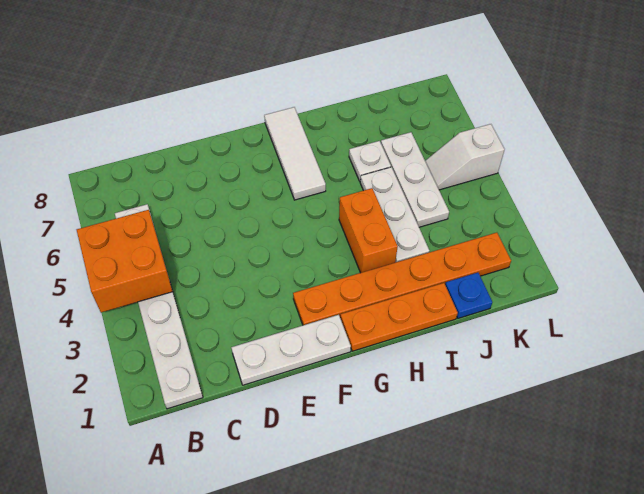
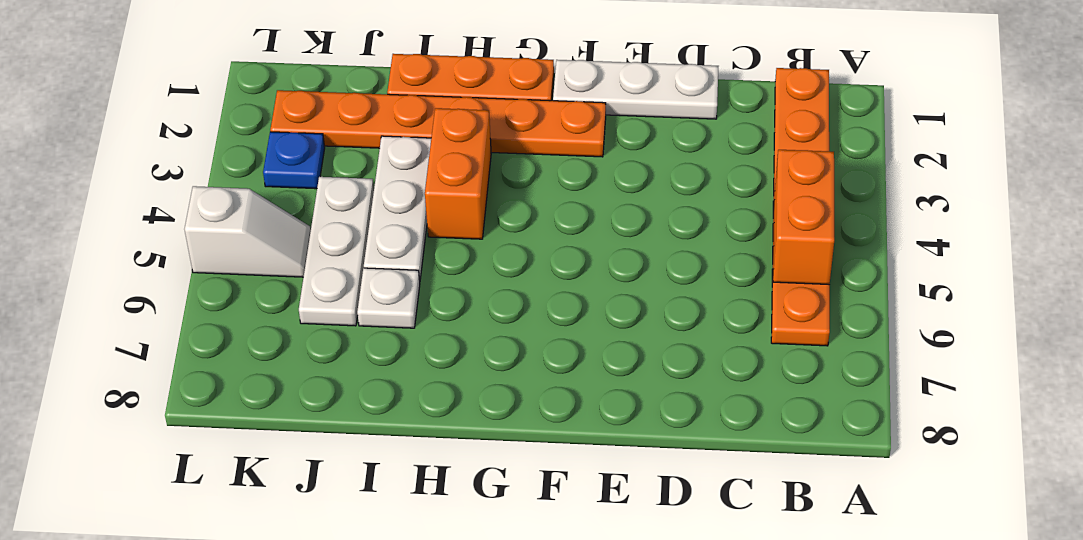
orange 2x2 brick [77,210,173,312] -> orange 1x2 brick [773,150,834,285]
white 1x6 plate [115,204,203,409] -> orange 1x6 plate [771,68,830,346]
white 1x3 tile [264,107,326,200] -> none
blue 1x1 plate [445,273,492,318] -> blue 1x1 plate moved to [263,132,325,189]

